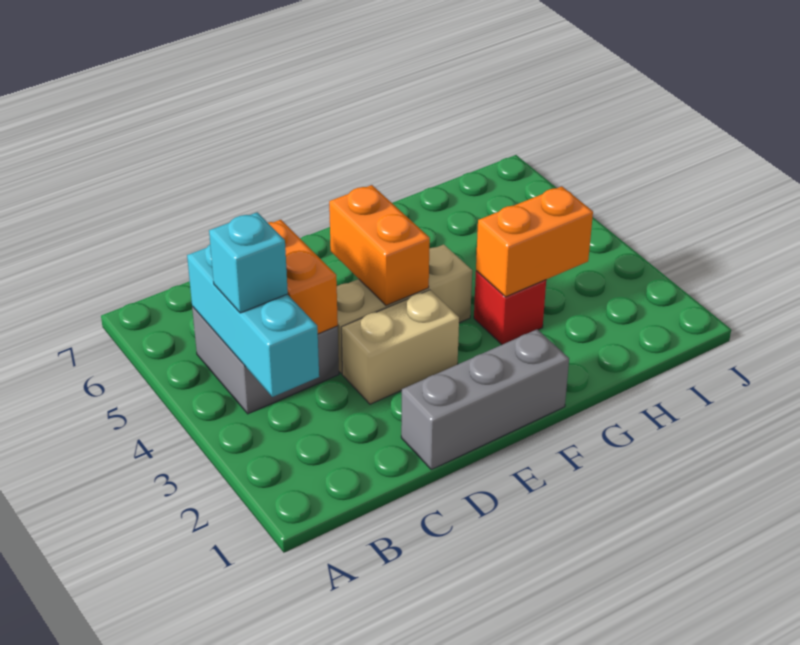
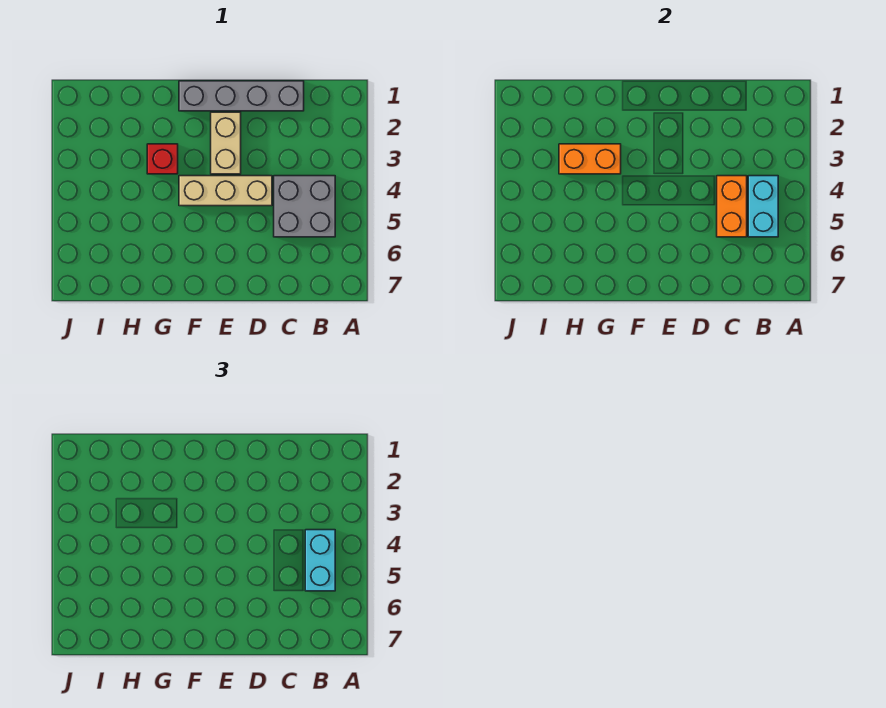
cyan 1x3 brick [187,245,319,397] -> cyan 1x2 brick [748,176,778,237]
cyan 1x1 brick [209,212,288,313] -> cyan 1x2 brick [305,530,335,591]
grey 1x3 brick [401,329,569,470] -> grey 1x4 brick [179,81,304,111]
tan 1x2 brick [341,290,459,404] -> tan 1x2 brick turned to [211,112,241,174]
orange 1x2 brick [329,185,430,305] -> none

